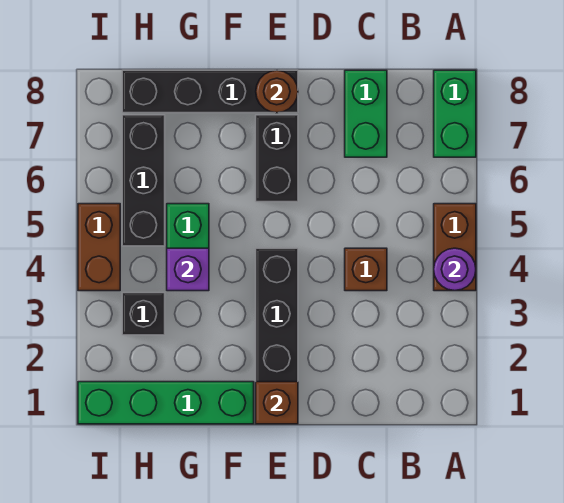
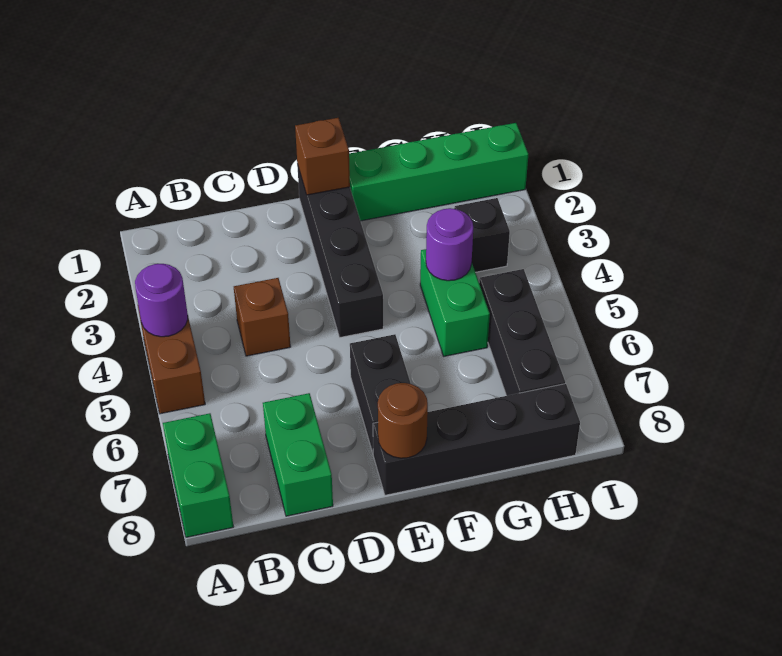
purple 1x1 brick [167,248,209,291] -> purple 1x1 round brick [426,208,473,281]
brown 1x2 brick [78,204,120,291] -> none

